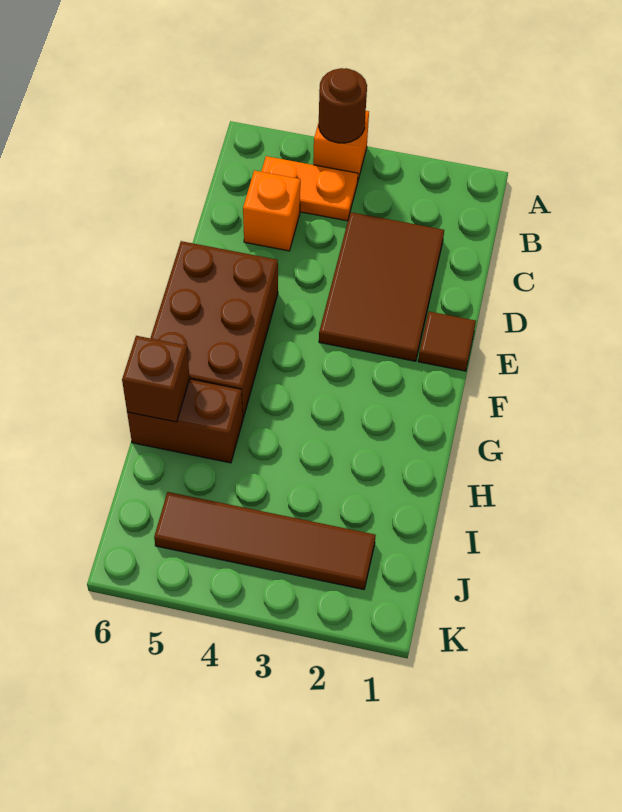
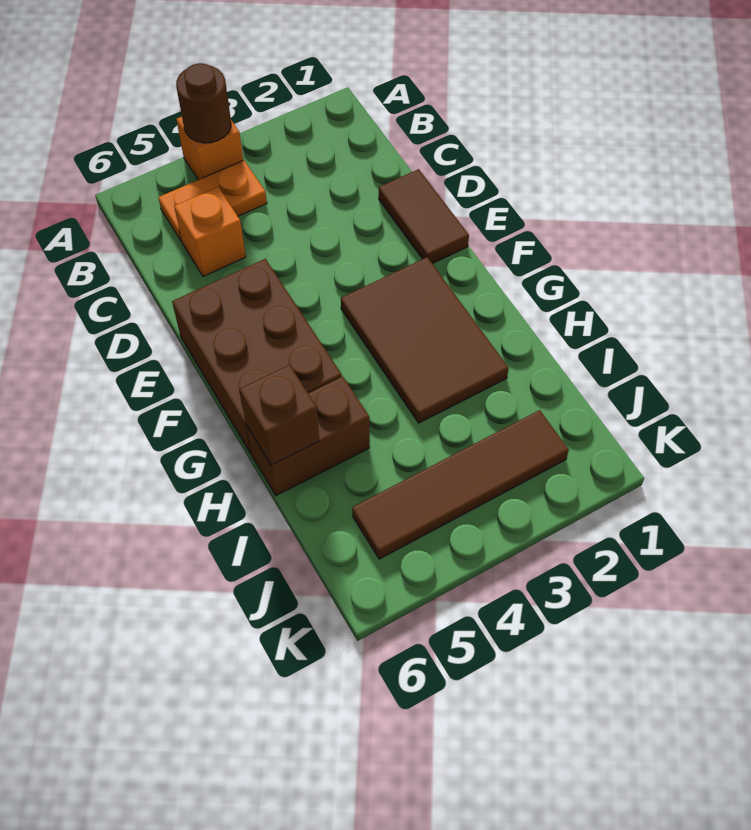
brown 2x3 tile [319,212,444,361] -> brown 2x3 tile moved to [341,257,509,423]
brown 1x1 tile [418,312,476,371] -> brown 1x2 tile [379,169,469,264]

